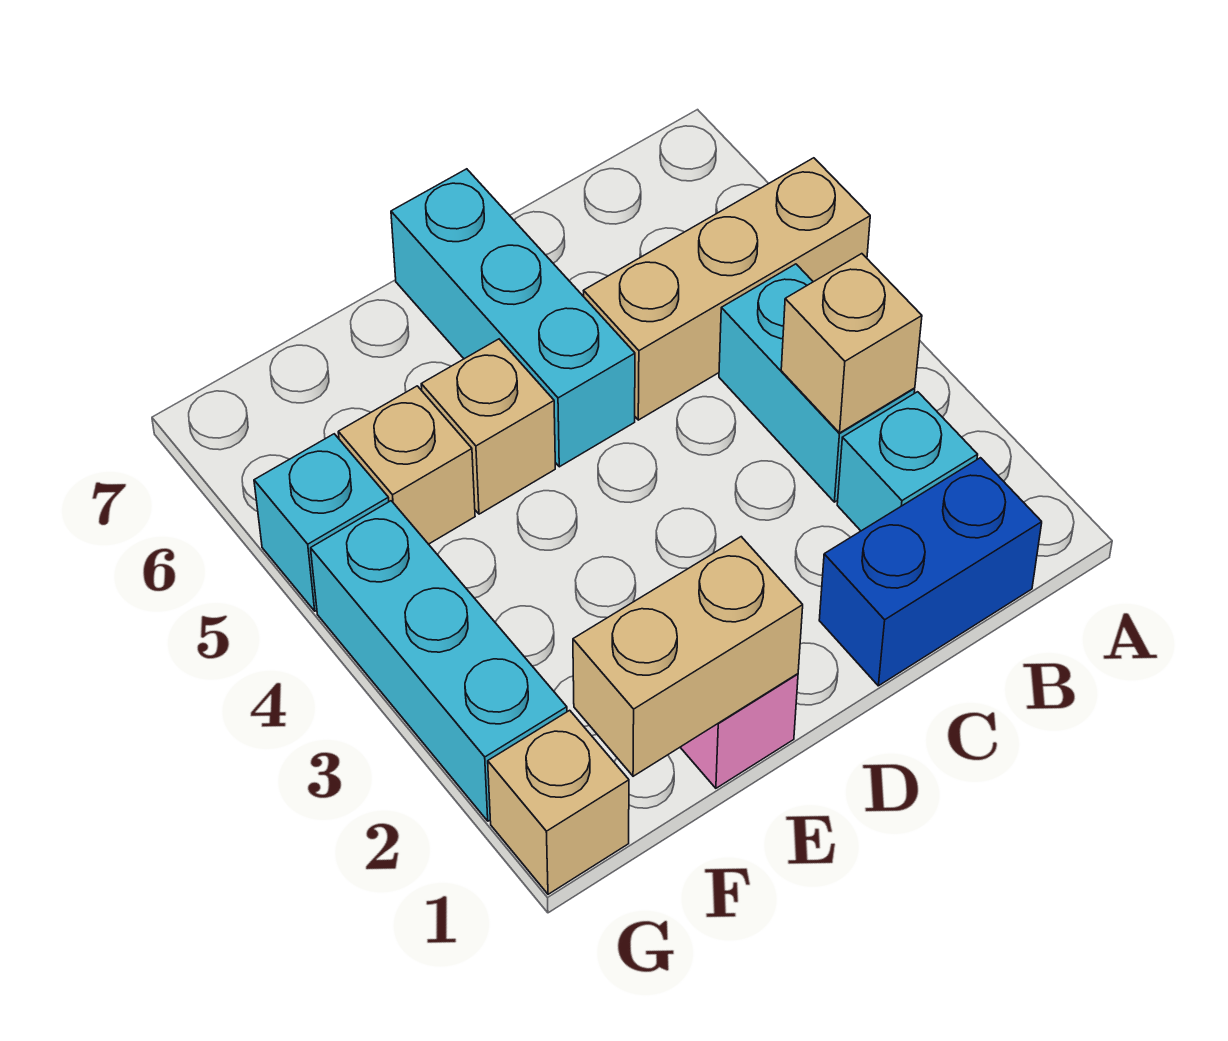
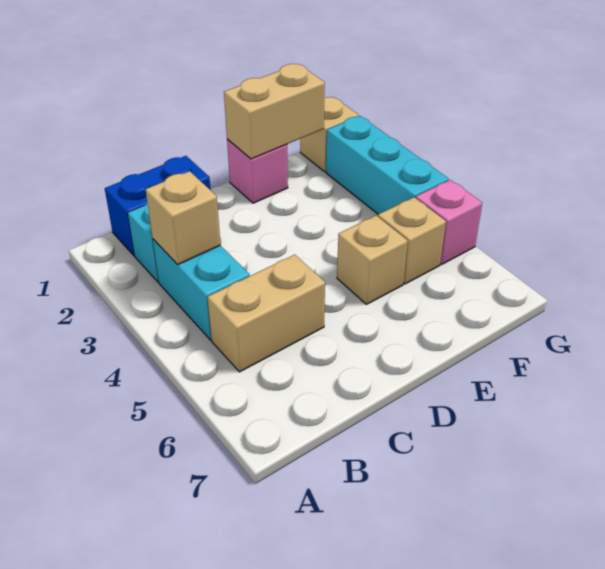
tan 1x3 brick [584,158,870,420] -> tan 1x2 brick [208,255,325,372]
cyan 1x3 brick [391,169,635,467] -> none
cyan 1x1 brick [254,434,389,611] -> pink 1x1 brick [416,180,482,264]

